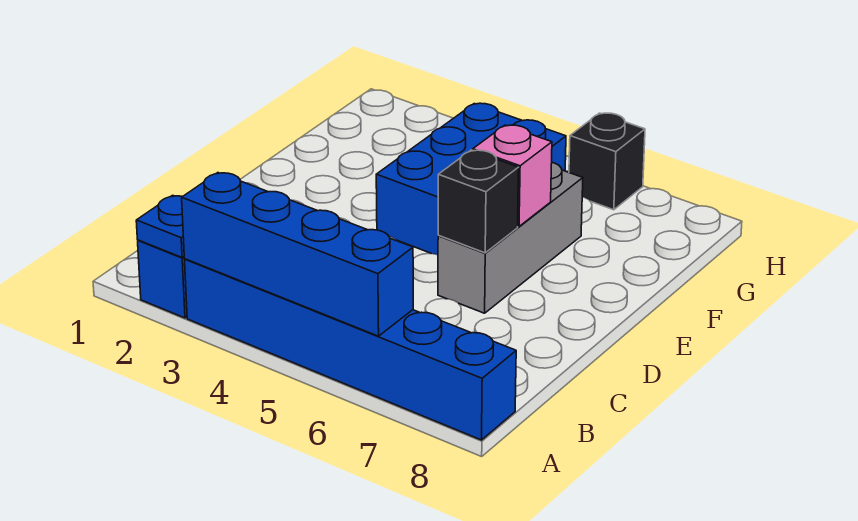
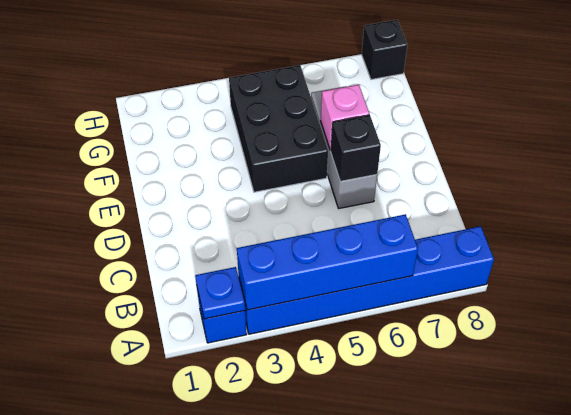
blue 2x3 brick [376,103,566,255] -> black 2x3 brick [229,65,328,192]
black 1x1 brick [569,113,645,210] -> black 1x1 brick moved to [362,20,407,79]

